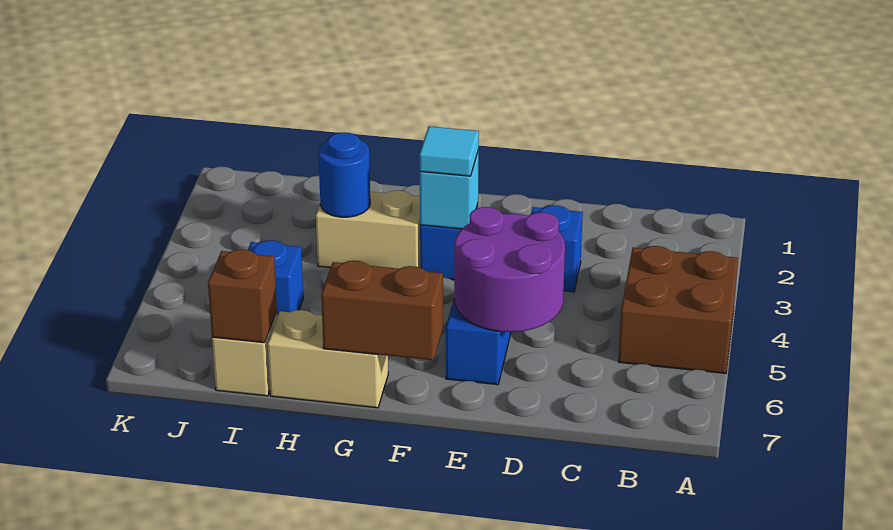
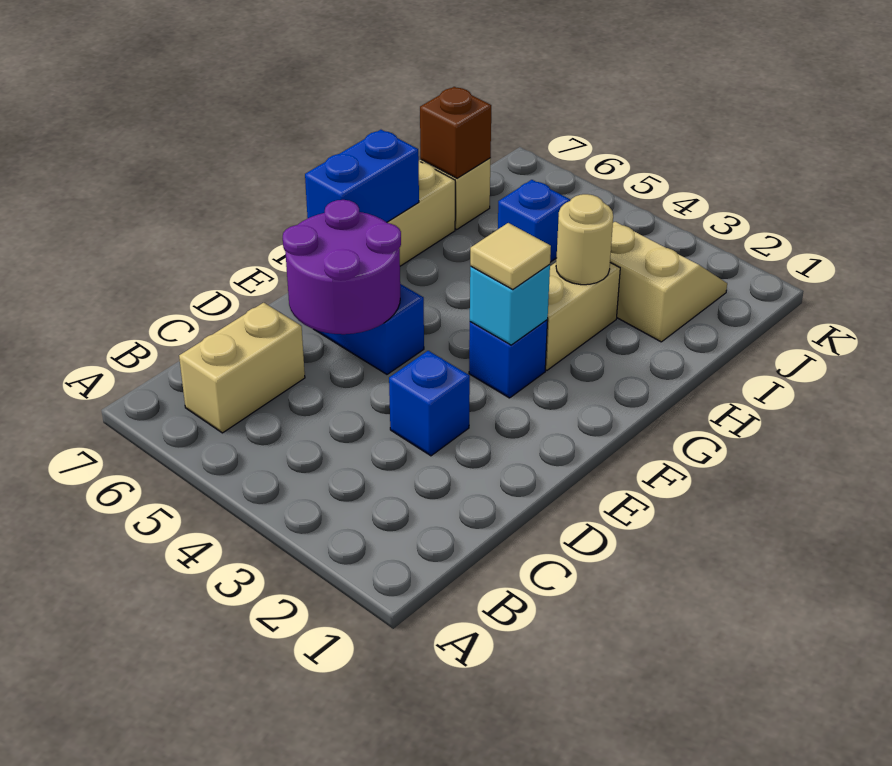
brown 2x2 brick [618,246,738,373] -> none
none -> tan 1x2 brick [179,303,305,433]
cyan 1x1 tile [419,126,479,176] -> tan 1x1 tile [470,223,551,289]
brown 1x2 brick [321,261,443,360] -> blue 1x2 brick [305,130,419,222]
blue 1x1 round brick [318,132,370,217] -> tan 1x1 round brick [556,194,613,285]
none -> tan 2x2 slope [610,222,727,342]

